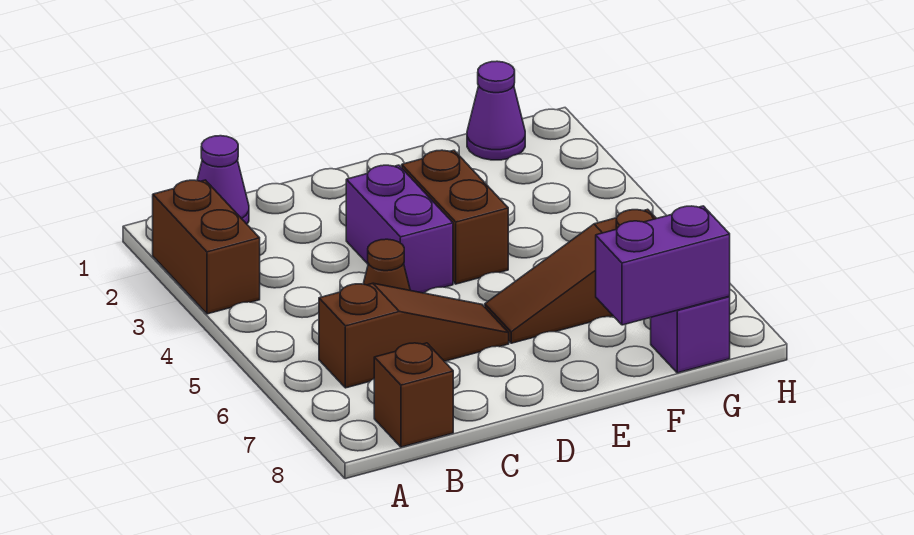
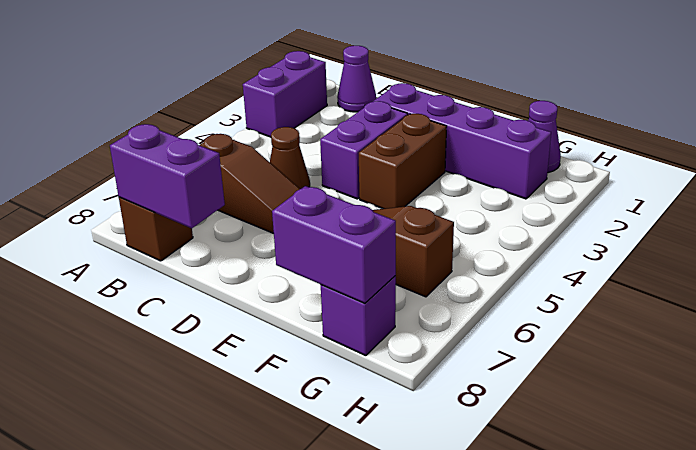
brown 1x2 brick [153,180,260,314] -> purple 1x2 brick [243,51,327,137]
none -> purple 1x2 brick [110,124,225,228]
none -> purple 1x4 brick [373,83,551,199]

